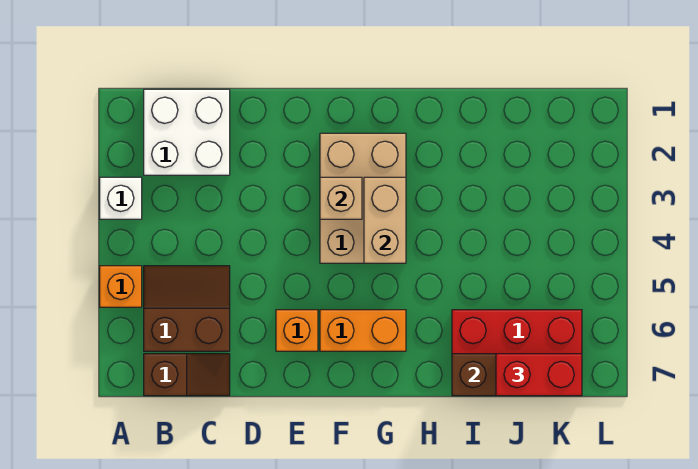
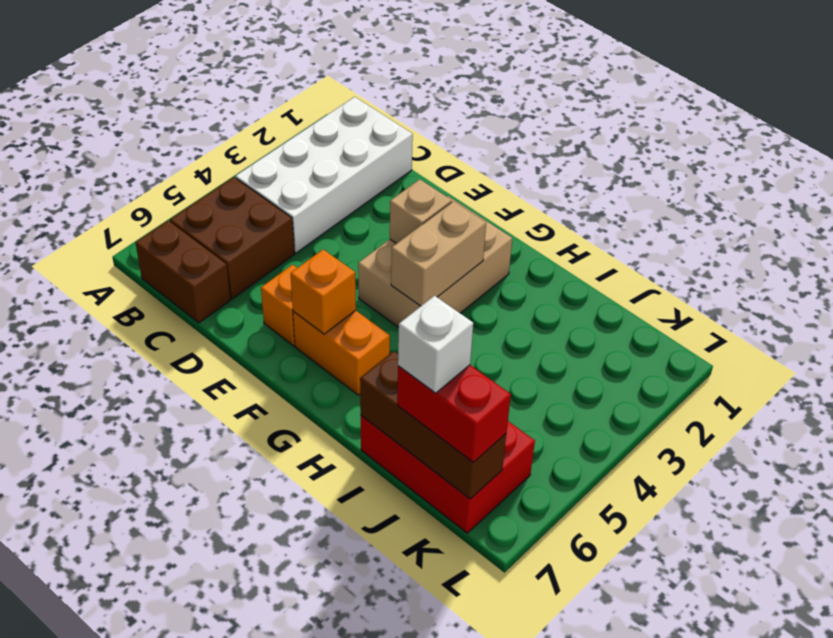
white 1x1 brick [100,177,142,219] -> white 1x1 brick moved to [398,296,473,393]
orange 1x1 brick [100,266,142,307] -> orange 1x1 brick moved to [291,250,356,334]
white 2x2 brick [144,89,230,175] -> white 2x4 brick [235,97,413,253]
brown 2x2 slope [144,266,230,351] -> brown 2x2 brick [170,177,294,299]
brown 1x2 slope [144,354,230,396] -> brown 1x2 brick [135,221,230,323]

